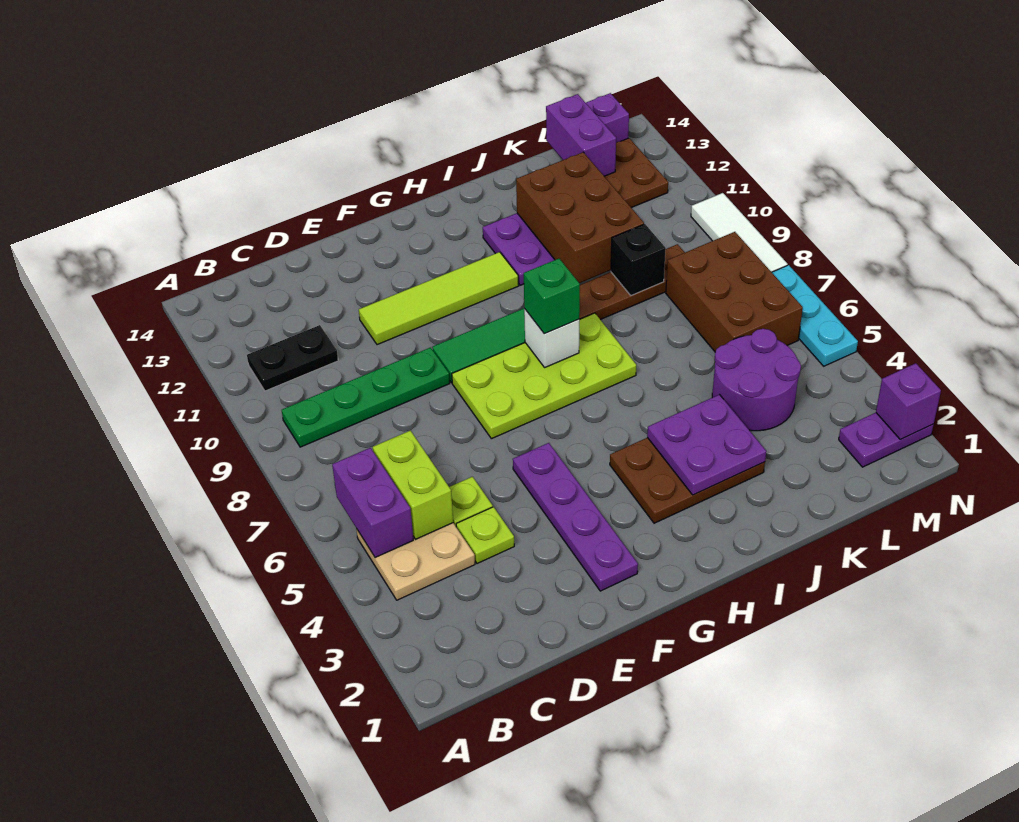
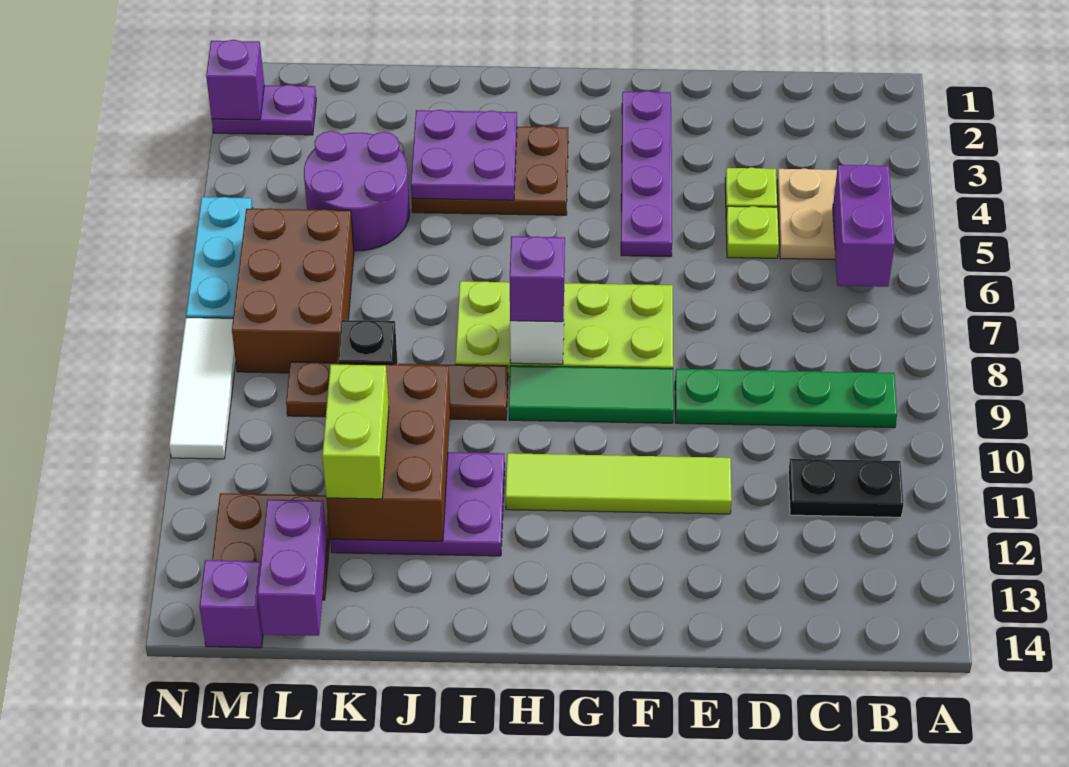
lime 1x2 brick [373,431,453,539] -> lime 1x2 brick moved to [322,365,389,499]
green 1x1 brick [524,259,580,334] -> purple 1x1 brick [510,236,565,322]

